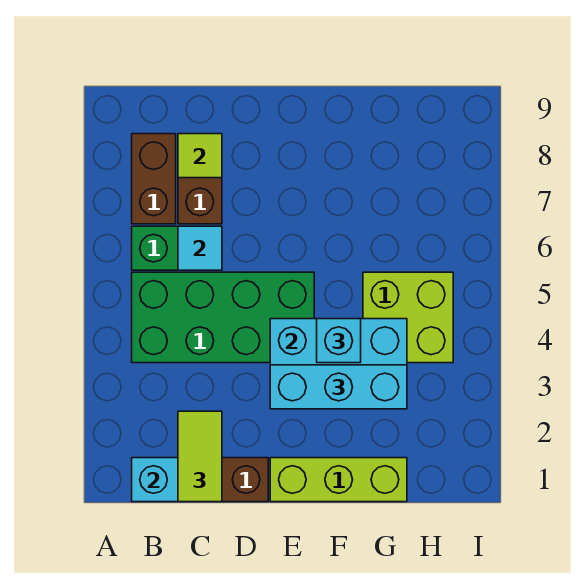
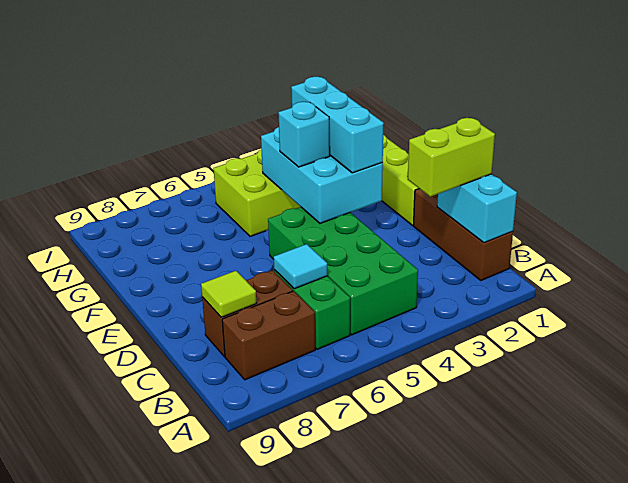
lime 1x2 tile [178,411,222,502] -> lime 1x2 brick [408,118,495,197]

